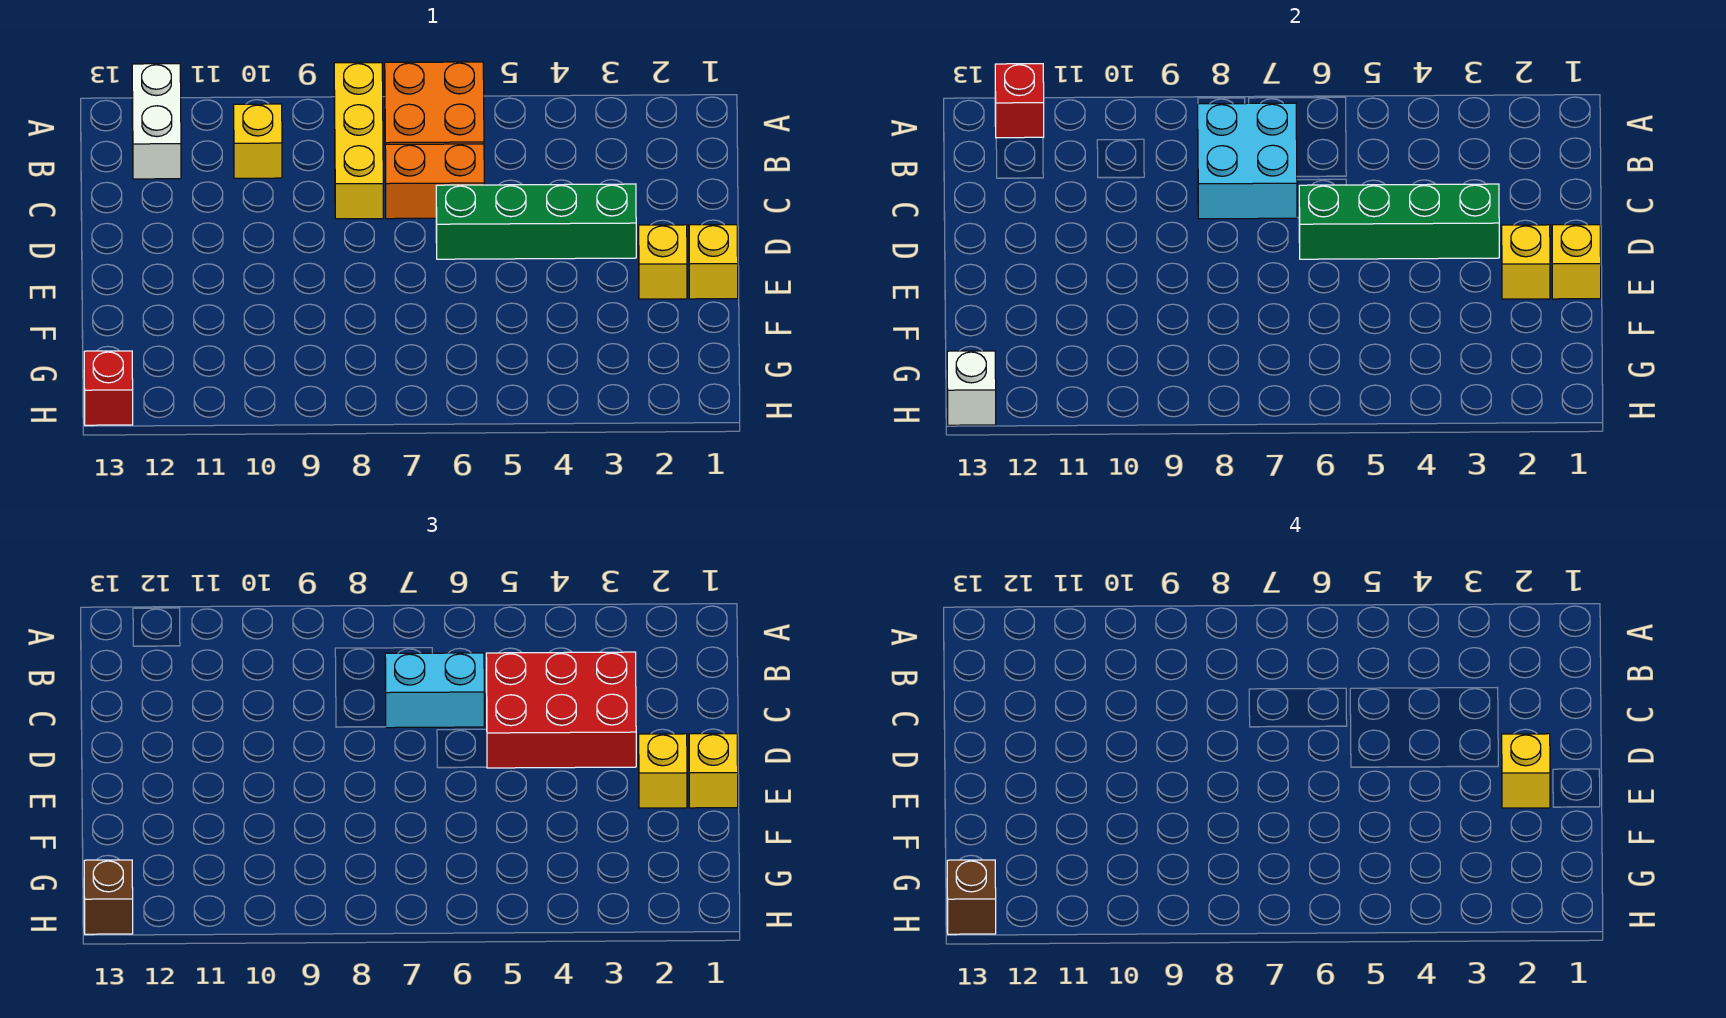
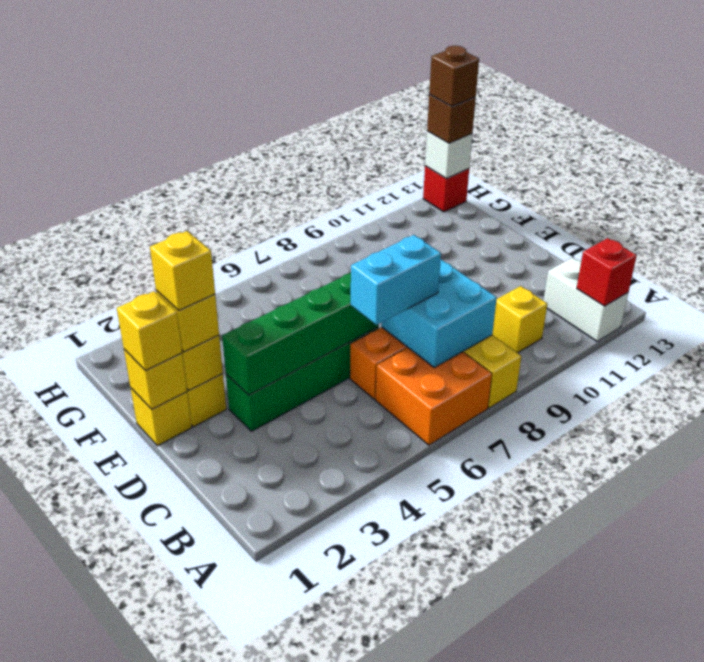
red 2x3 brick [486,652,636,768] -> none

